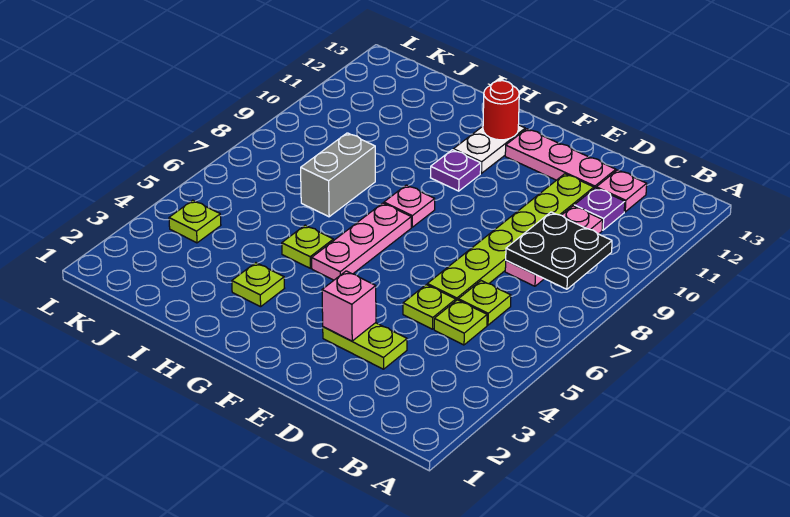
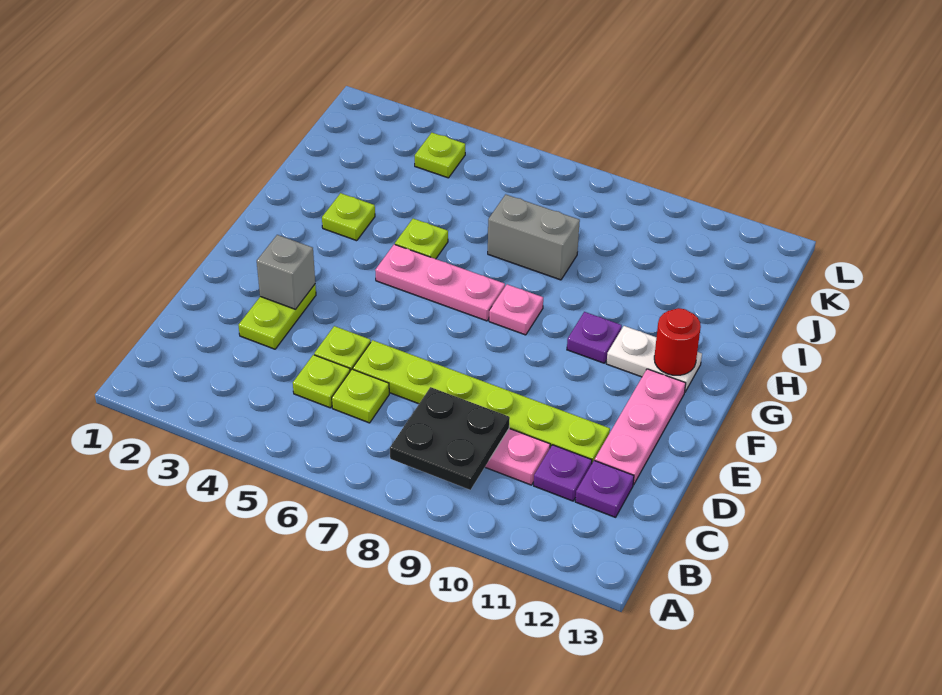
pink 1x1 plate [596,170,647,212] -> purple 1x1 plate [575,460,634,517]
pink 1x1 brick [322,271,376,341] -> grey 1x1 brick [257,235,315,309]

